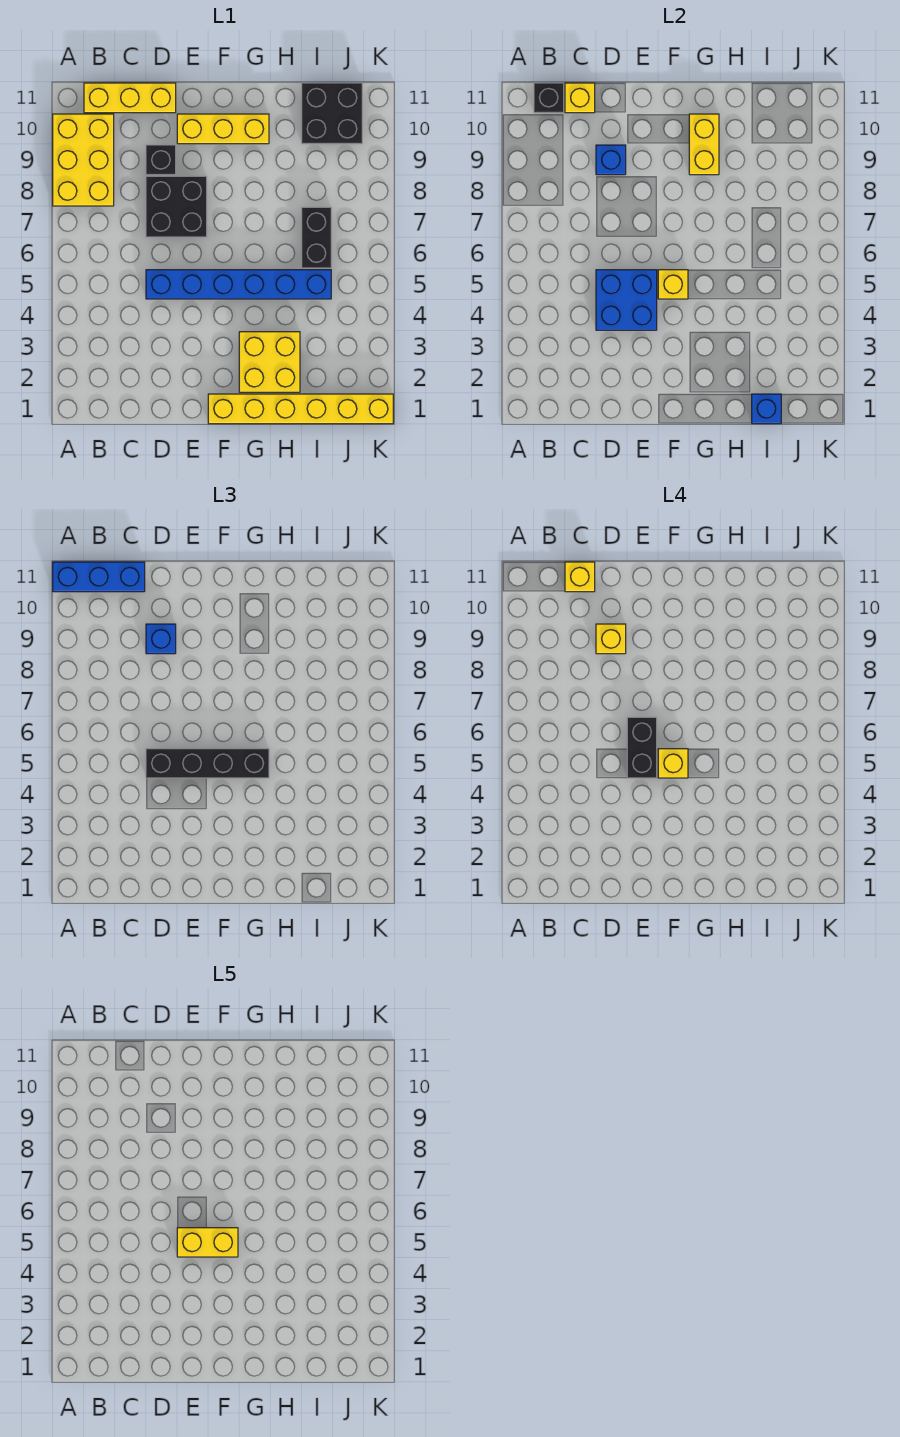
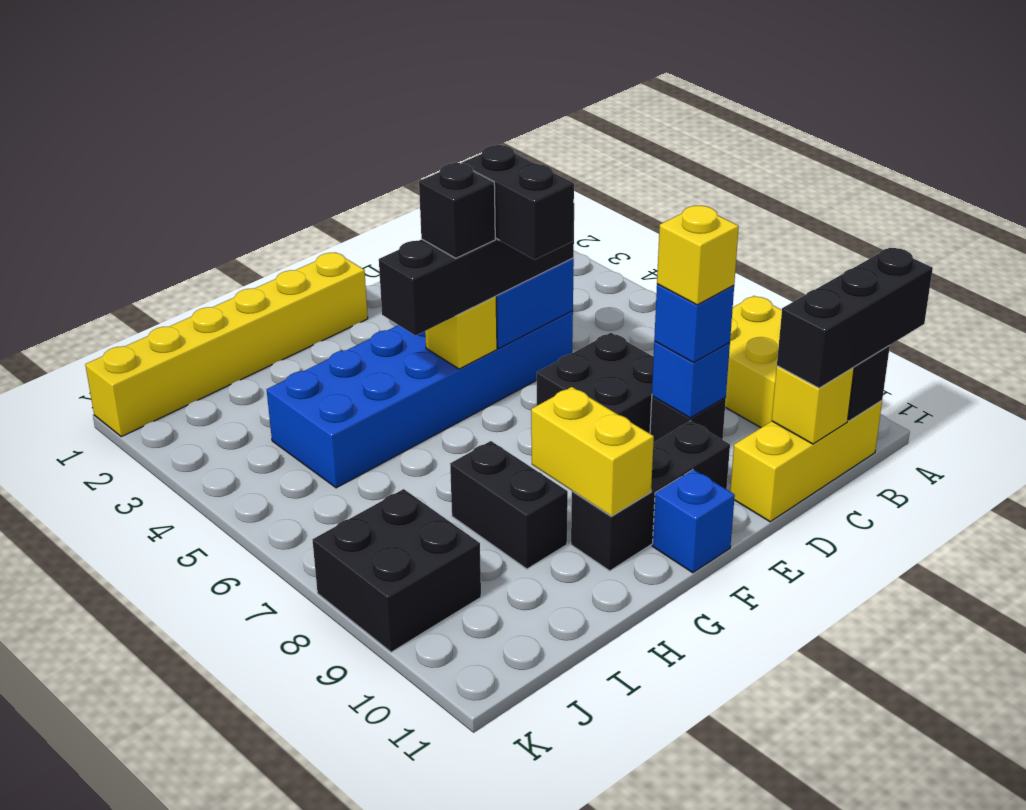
blue 1x3 brick [53,562,145,592] -> black 1x3 brick [777,248,933,388]
yellow 1x1 brick [565,562,595,592] -> none
blue 1x6 brick [146,270,331,299] -> blue 2x6 brick [267,311,573,488]
yellow 1x2 brick [177,1228,238,1257] -> none
yellow 1x3 brick [177,114,269,144] -> black 1x3 brick [571,421,730,571]
yellow 1x1 brick [658,749,688,778] -> black 1x1 brick [419,163,495,258]
yellow 2x2 brick [239,332,300,392] -> none
blue 1x1 brick [752,394,781,424] -> blue 1x1 brick moved to [653,469,735,573]
black 1x2 brick [302,207,331,268] -> black 1x2 brick moved to [450,441,568,569]
black 2x2 brick [302,83,362,144] -> black 2x2 brick moved to [313,489,481,652]

